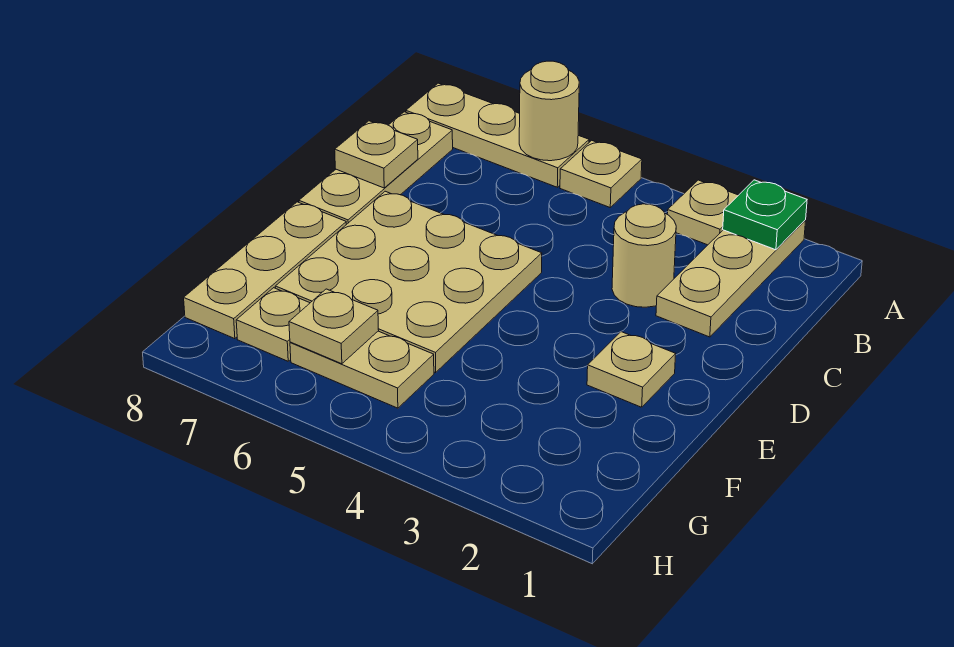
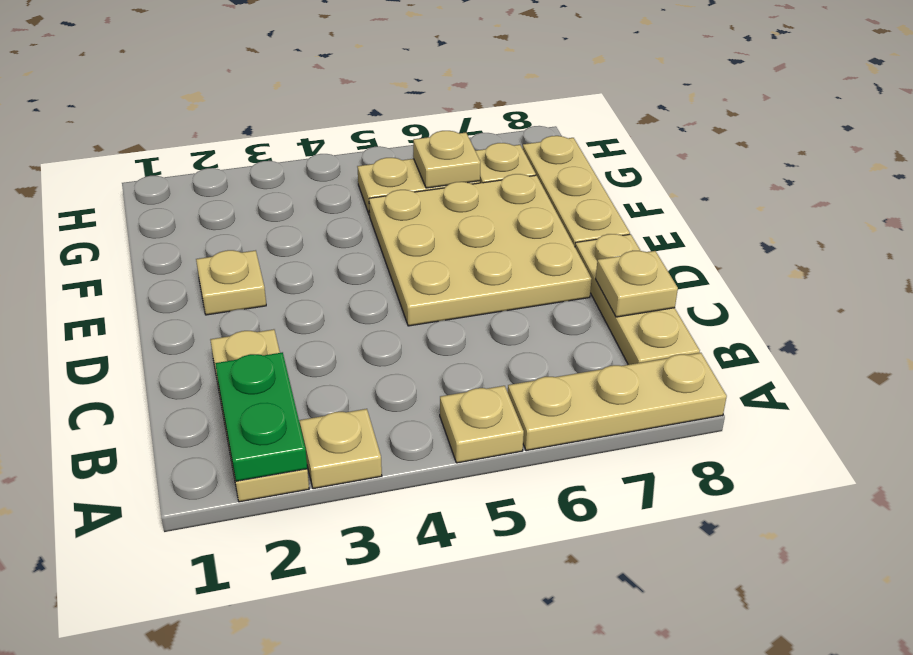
green 1x1 plate [723,180,807,250] -> green 1x2 plate [215,352,307,481]
tan 1x1 round brick [519,61,579,161] -> none
tan 1x1 round brick [612,204,676,307] -> none

